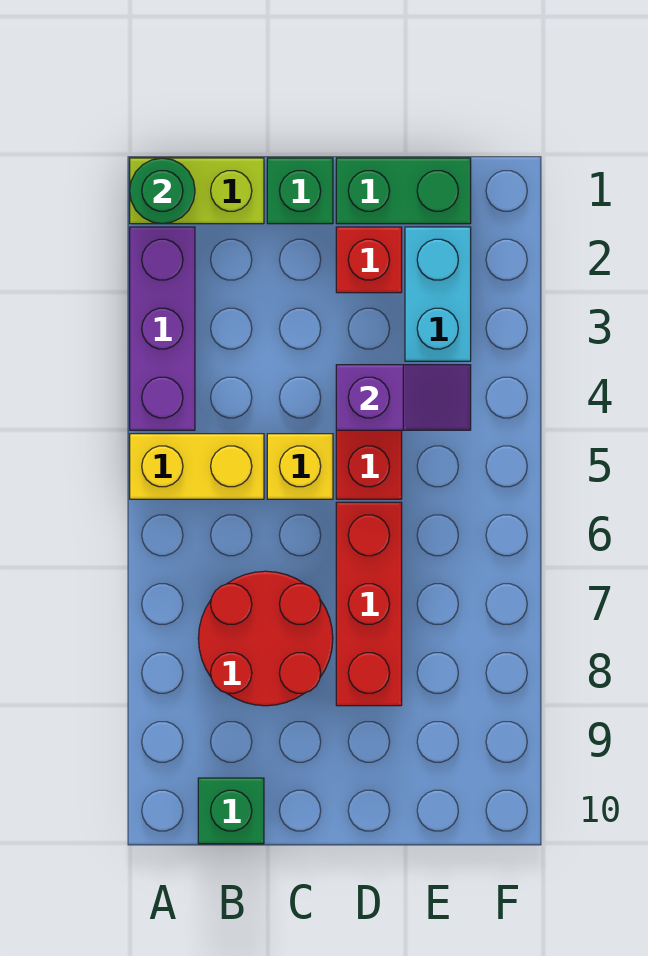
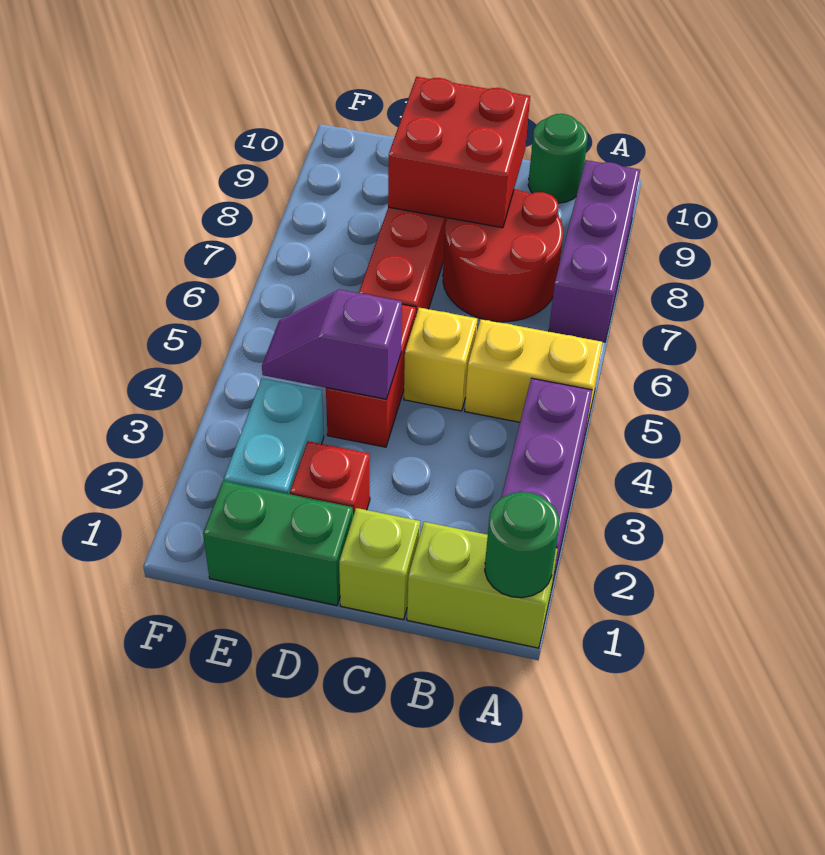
none -> purple 1x3 brick [549,160,640,342]
green 1x1 brick [198,778,264,844] -> green 1x1 round brick [528,114,588,203]
green 1x1 brick [267,158,333,224] -> lime 1x1 brick [339,508,420,620]
none -> red 2x2 brick [388,77,530,228]

